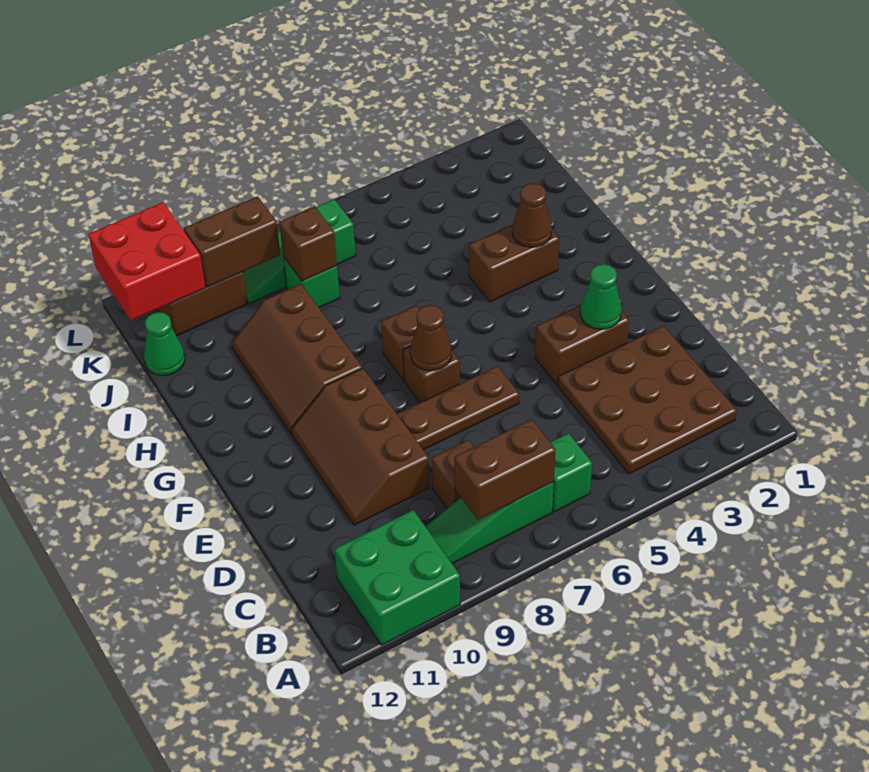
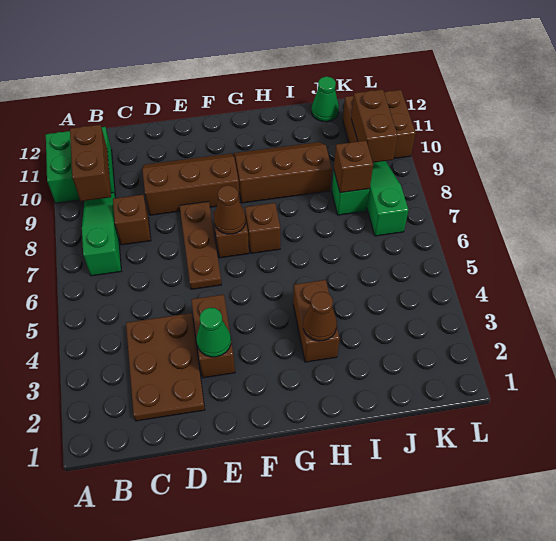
brown 3x3 plate [558,326,737,474] -> brown 2x3 plate [126,313,205,421]
green 1x1 brick [550,433,592,512] -> none
brown 1x2 brick [454,419,556,519] -> brown 1x2 brick moved to [70,125,111,201]
red 2x2 brick [88,202,205,321] -> none

